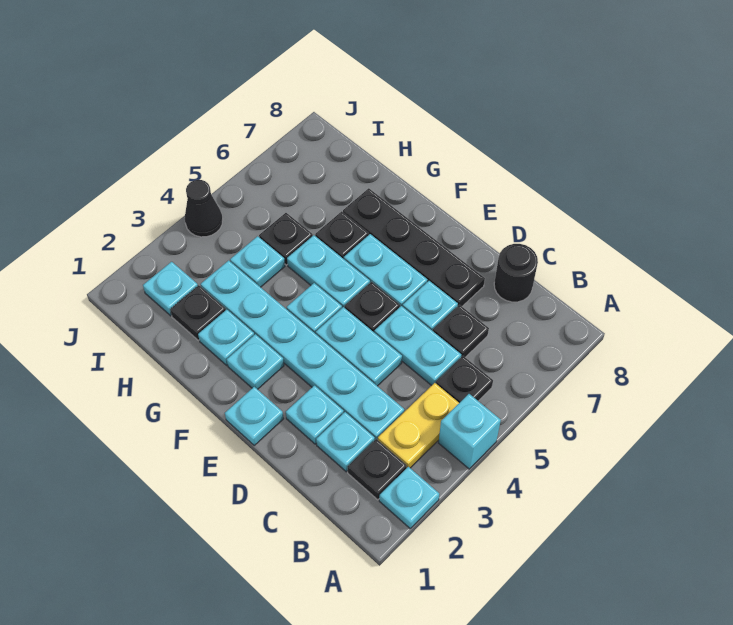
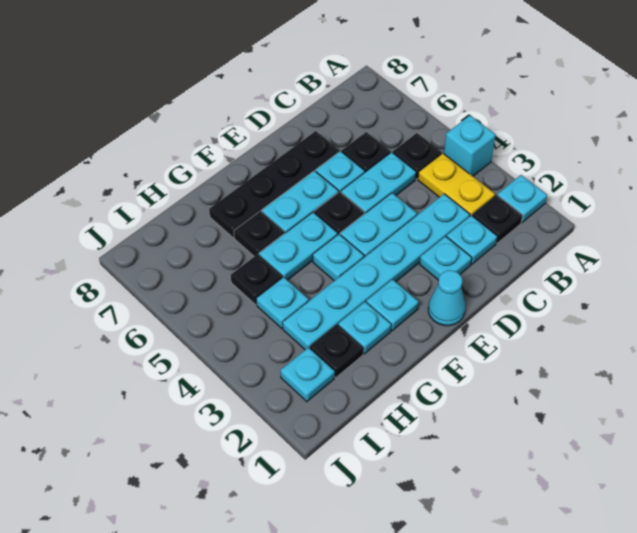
black 1x1 round brick [494,244,538,302] -> none
cyan 1x1 plate [225,387,284,445] -> cyan 1x1 cone [428,270,465,326]
black 1x1 cone [185,180,223,237] -> none

